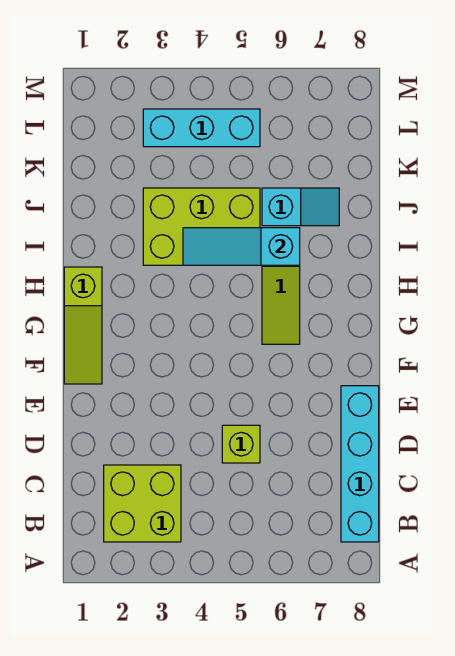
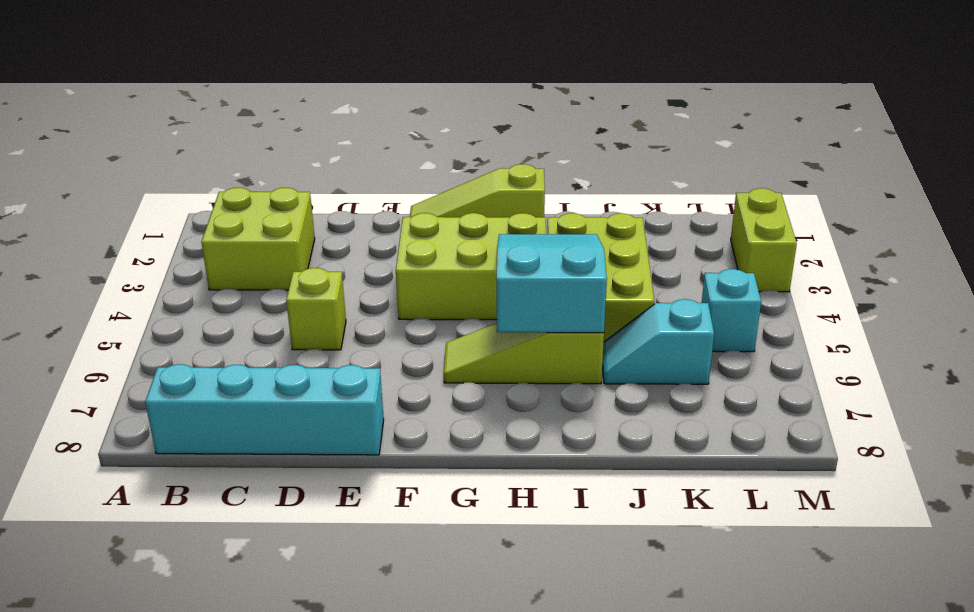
none -> lime 2x3 brick [396,213,546,320]
cyan 1x3 slope [183,228,300,265] -> cyan 2x3 slope [497,234,607,333]
cyan 1x2 slope [262,188,339,226] -> cyan 1x2 slope turned to [602,299,714,384]
cyan 1x3 brick [143,109,260,147] -> cyan 1x1 brick [702,269,761,352]
none -> lime 1x2 brick [731,188,797,292]

